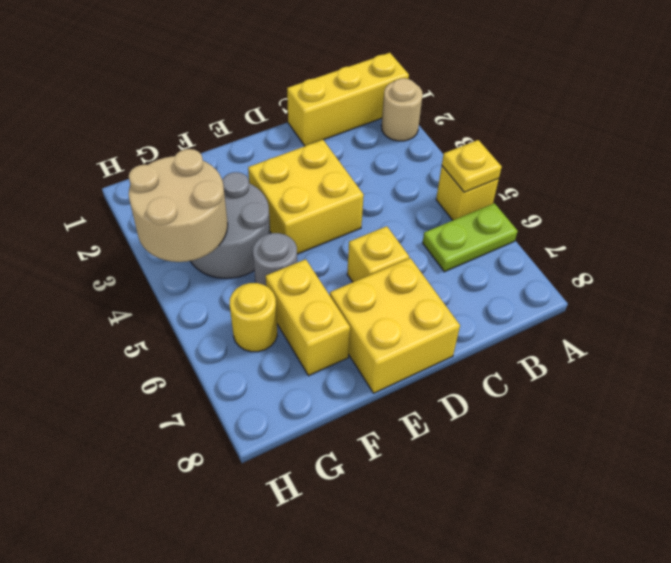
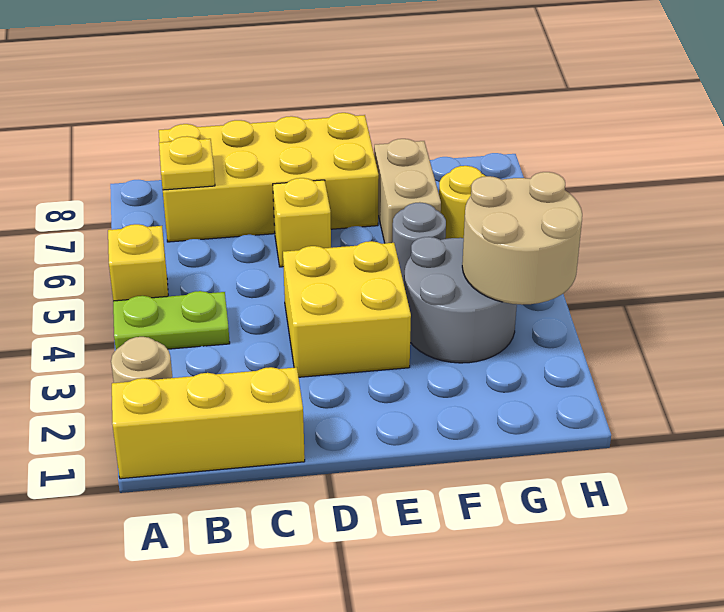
yellow 1x1 plate [442,140,502,192] -> yellow 1x1 plate moved to [159,136,215,190]
lime 1x2 plate [423,203,518,272] -> lime 1x2 plate moved to [113,291,230,349]
yellow 2x2 brick [330,258,460,393] -> yellow 2x4 brick [159,113,379,242]
yellow 1x2 brick [266,259,350,376] -> tan 1x2 brick [374,139,441,243]

